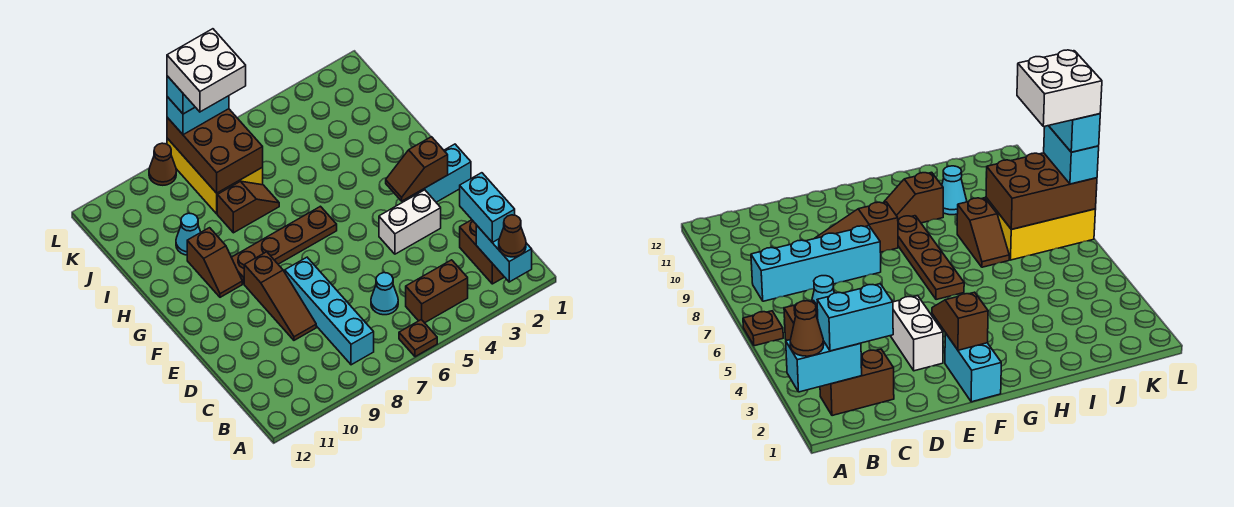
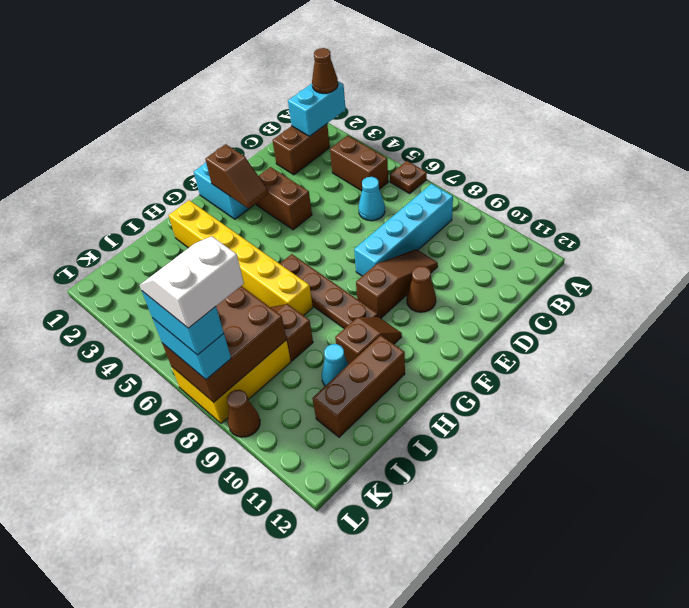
cyan 1x2 brick [460,173,515,242] -> none
white 1x2 brick [379,190,441,254] -> brown 1x2 brick [256,167,312,230]
none -> brown 1x1 cone [407,266,436,312]
none -> yellow 1x6 brick [169,200,313,316]
none -> brown 1x3 brick [313,335,405,437]
white 2x2 brick [167,29,246,112] -> white 2x2 slope [140,236,244,328]

